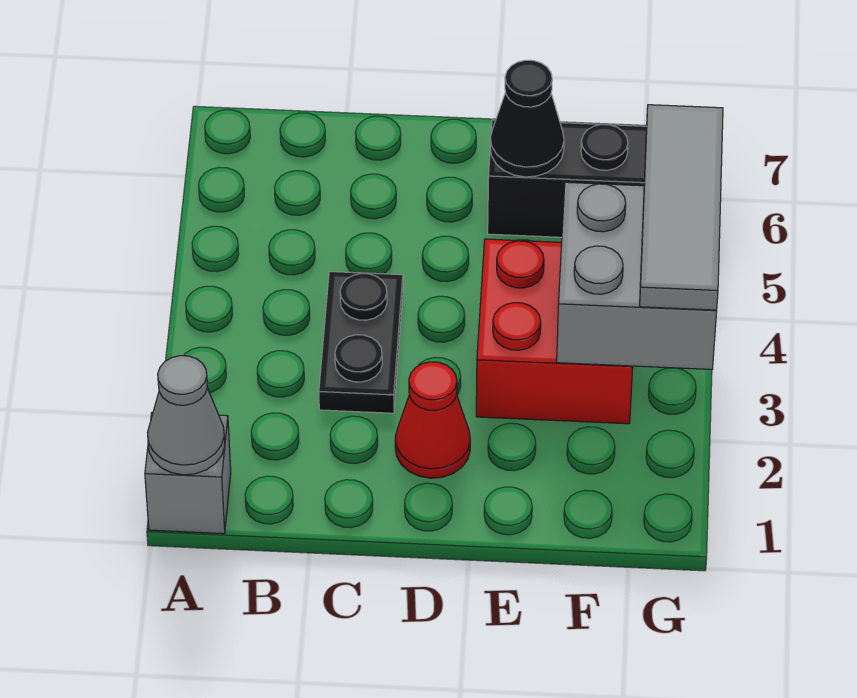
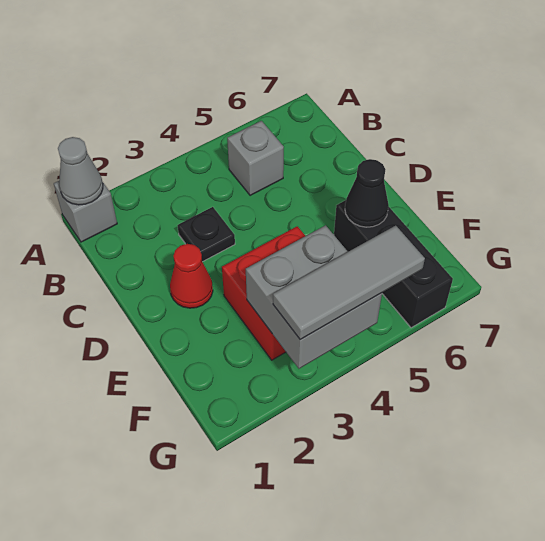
none -> grey 1x1 brick [227,121,284,196]
black 1x2 plate [319,272,403,413] -> black 1x1 plate [177,207,235,262]

